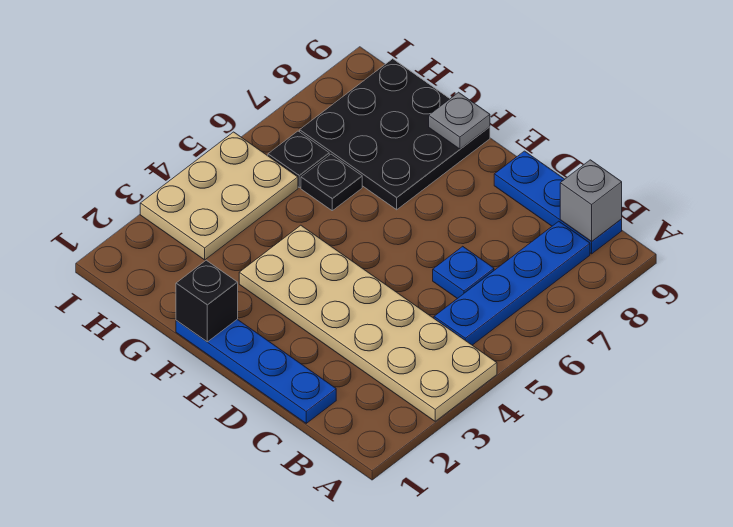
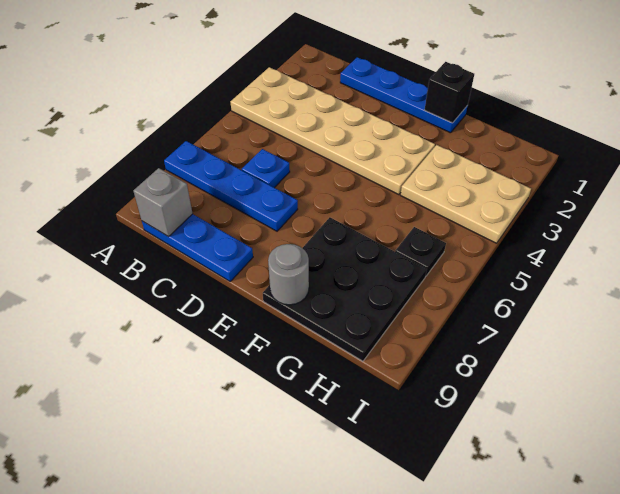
blue 1x4 plate [434,221,590,345] -> blue 1x4 plate turned to [164,141,298,231]
grey 1x1 plate [429,92,490,149] -> grey 1x1 round brick [268,244,309,305]
black 1x1 plate [301,154,362,211] -> none
tan 2x3 plate [140,132,298,260] -> tan 2x3 plate turned to [401,145,531,243]

